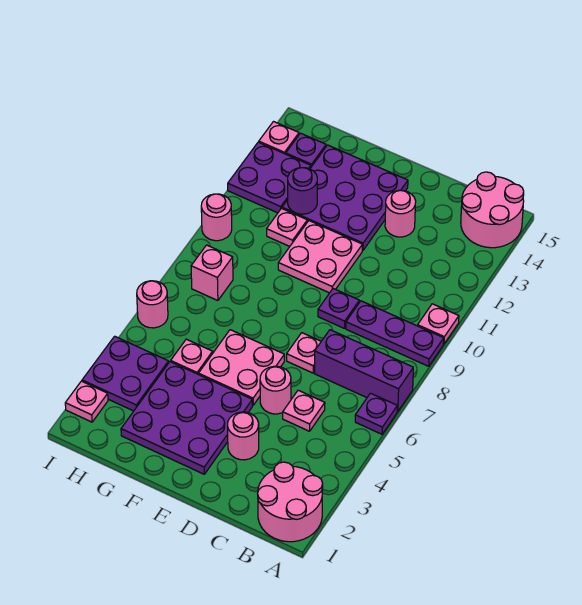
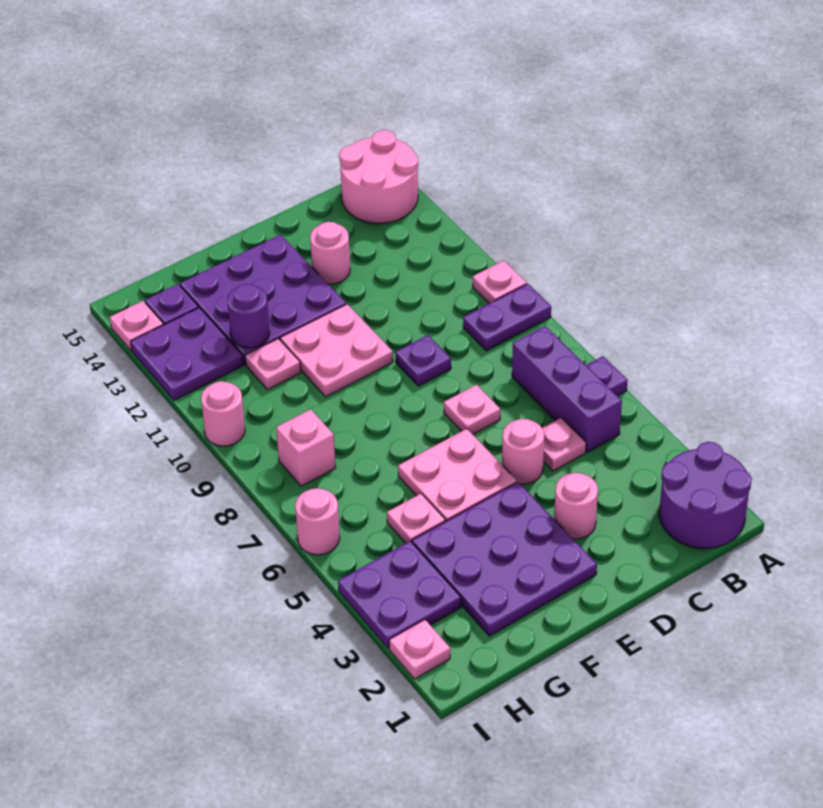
pink 2x2 round brick [258,462,323,542] -> purple 2x2 round brick [659,442,752,548]
purple 1x3 brick [315,330,413,412] -> purple 1x3 brick turned to [512,326,622,452]
purple 1x3 plate [346,301,444,366] -> purple 1x2 plate [463,284,551,351]

